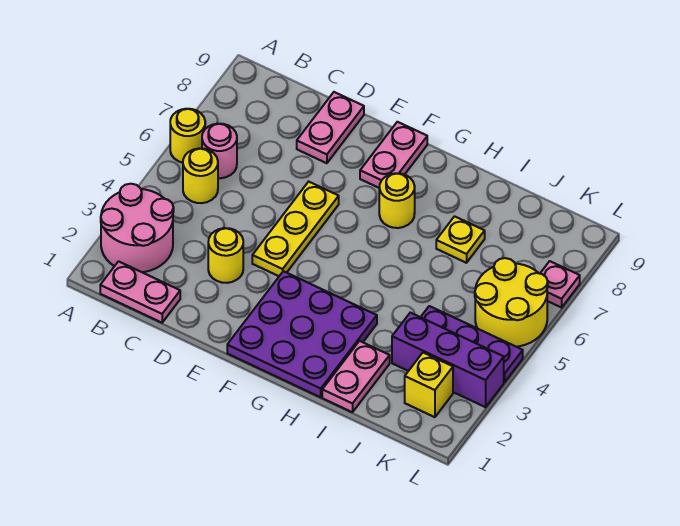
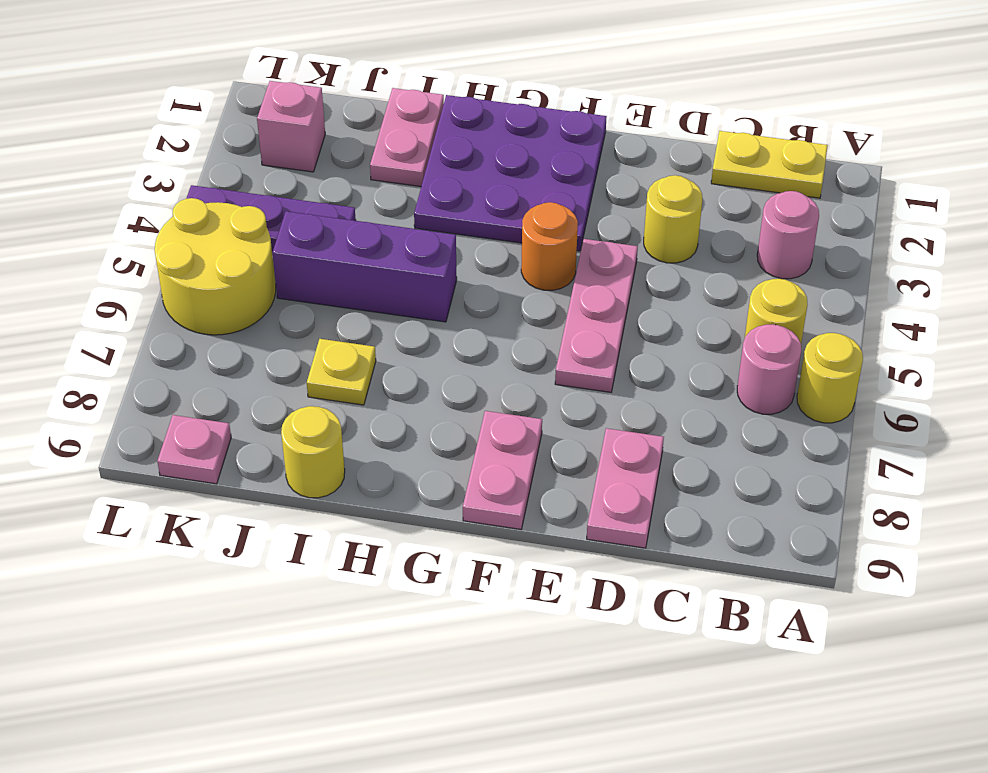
pink 2x2 round brick [101,184,174,272] -> pink 1x1 round brick [757,191,819,279]
pink 1x2 plate [100,261,180,323] -> yellow 1x2 plate [711,131,828,198]
yellow 1x3 plate [252,182,339,276] -> pink 1x3 plate [555,239,638,392]
none -> orange 1x1 round brick [521,202,578,290]
yellow 1x1 round brick [379,173,415,228] -> yellow 1x1 round brick moved to [281,406,345,498]
purple 1x3 brick [392,313,504,407] -> purple 1x3 brick moved to [272,211,457,322]
yellow 1x1 brick [405,353,453,417] -> pink 1x1 brick [257,81,325,172]
pink 1x1 plate [540,261,580,308] -> pink 1x1 plate moved to [157,415,231,484]

